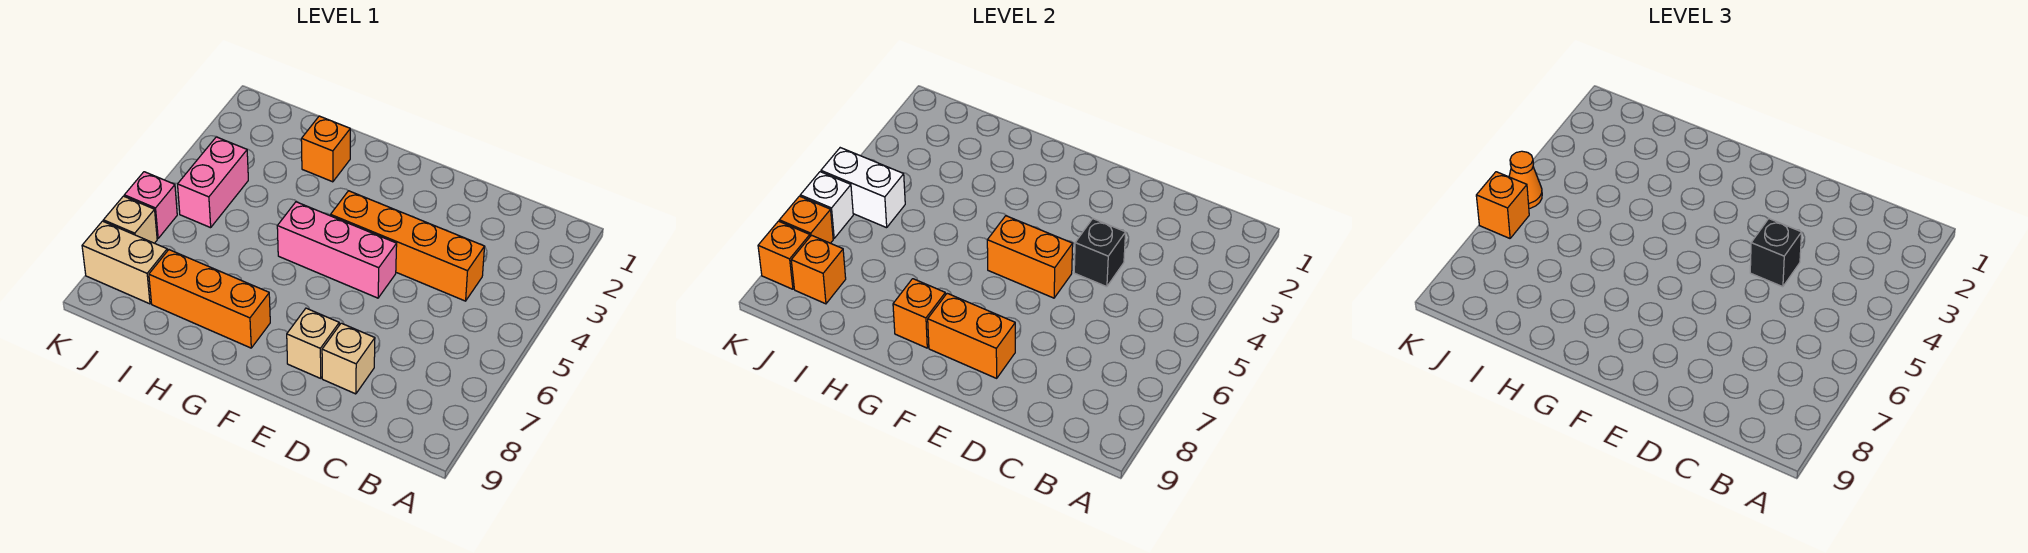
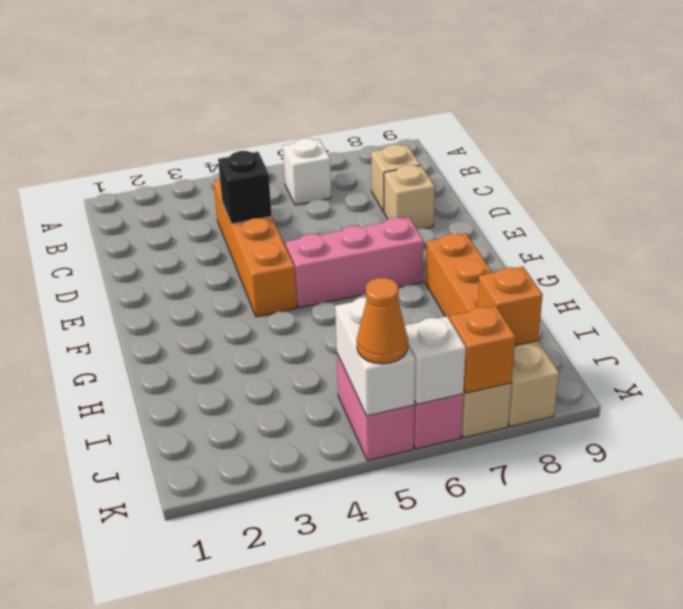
none -> white 1x1 brick [283,138,331,205]
black 1x1 brick [1750,219,1802,287] -> none
pink 1x3 brick [277,202,397,298] -> pink 1x3 brick turned to [285,217,424,308]
orange 1x2 brick [987,216,1073,298] -> none
tan 1x1 brick [287,308,339,378] -> tan 1x1 brick moved to [371,144,420,212]
orange 1x2 brick [928,293,1015,378] -> none
orange 1x1 brick [893,279,945,348] -> none
orange 1x1 brick [301,116,350,182] -> none
pink 1x2 brick [178,137,248,228] -> pink 1x2 brick turned to [337,354,414,461]
orange 1x1 brick [1476,172,1529,238] -> none
orange 1x1 brick [758,221,810,289] -> none

